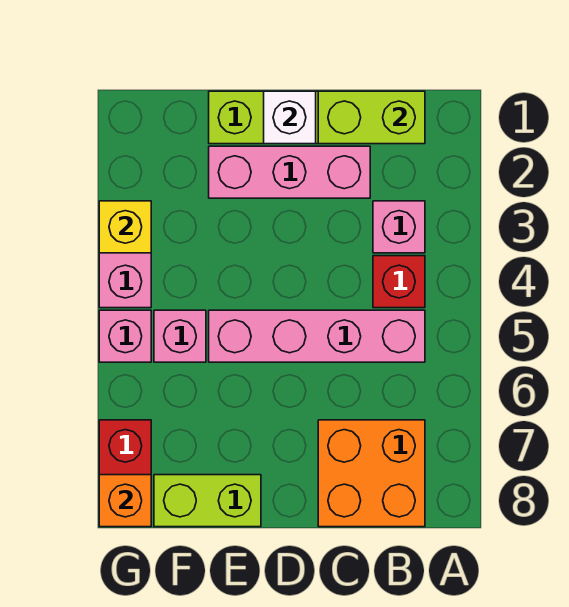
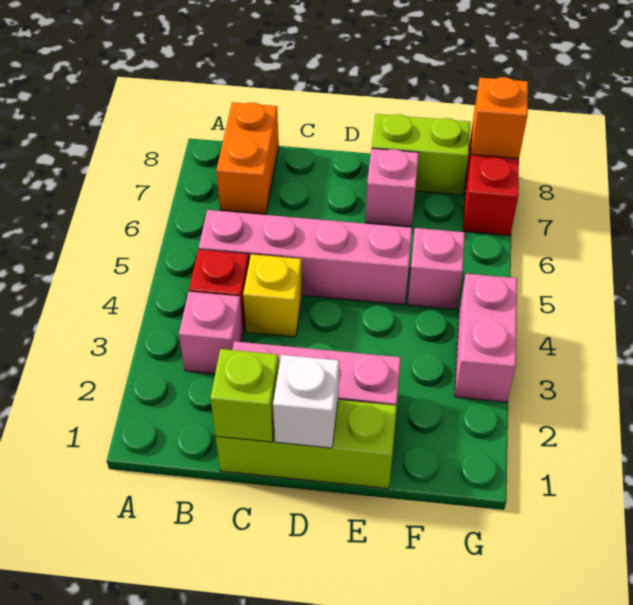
lime 1x2 brick [318,91,425,144] -> lime 1x1 brick [210,349,279,442]
orange 2x2 brick [318,420,425,527] -> orange 1x2 brick [216,102,279,214]
yellow 1x1 brick [99,201,151,253] -> yellow 1x1 brick moved to [243,254,302,337]
pink 1x1 brick [99,310,151,362] -> pink 1x1 brick moved to [365,149,419,227]

